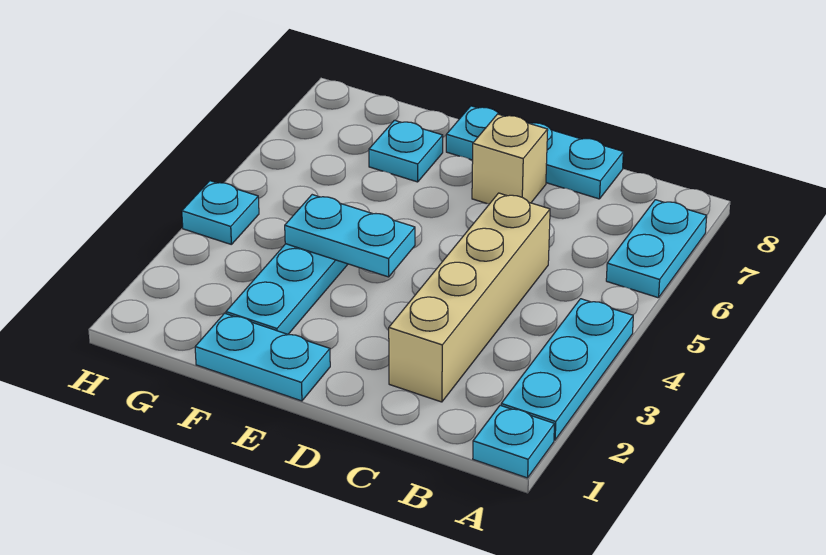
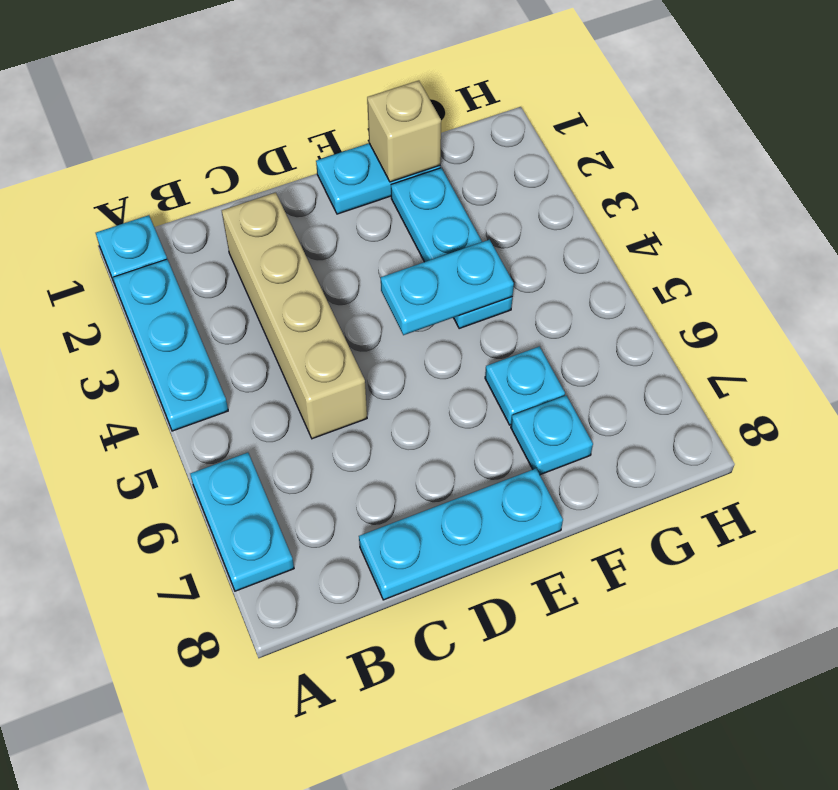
tan 1x1 brick [472,114,548,204] -> tan 1x1 brick moved to [367,81,441,182]
cyan 1x1 plate [182,181,259,244] -> cyan 1x1 plate moved to [485,346,565,425]

